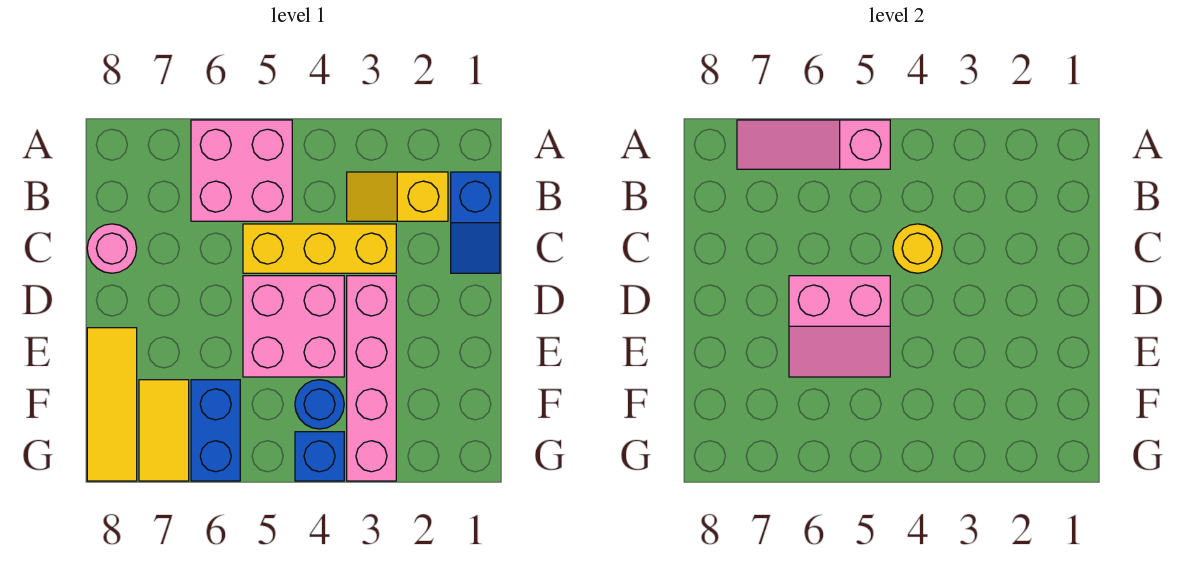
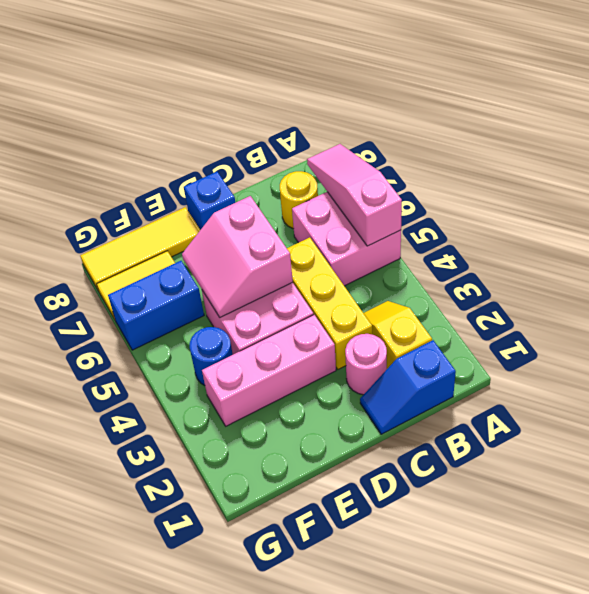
yellow 1x1 round brick [893,224,942,273] -> yellow 1x1 round brick moved to [280,171,318,229]
pink 1x1 round brick [87,224,137,273] -> pink 1x1 round brick moved to [345,334,387,395]
pink 1x4 brick [347,276,396,481] -> pink 1x3 brick [202,315,336,426]
blue 1x1 brick [295,432,344,481] -> blue 1x1 brick moved to [184,172,235,230]

